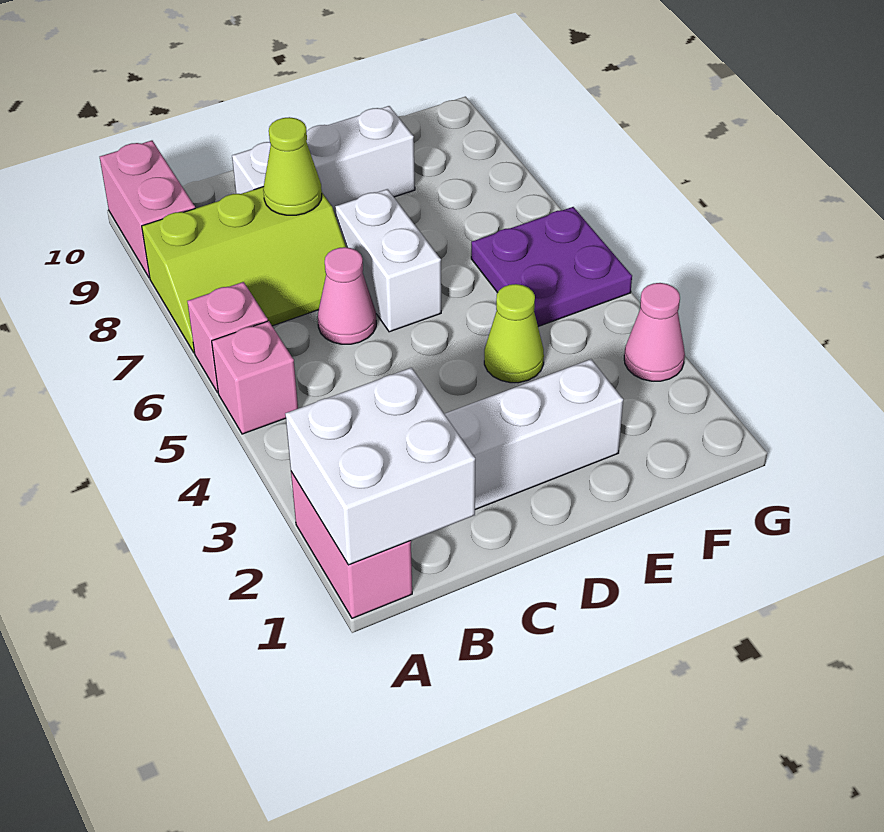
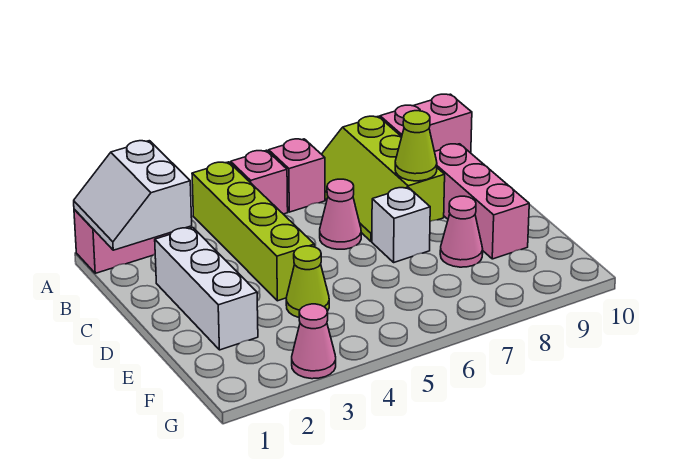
white 2x2 brick [285,368,475,565] -> white 2x2 slope [74,141,192,250]
none -> lime 1x4 brick [192,162,315,301]
white 1x3 brick [232,106,415,216] -> pink 1x3 brick [435,144,529,259]
white 1x2 brick [335,189,441,332] -> white 1x1 brick [372,187,430,262]
none -> pink 1x1 cone [440,196,483,267]
purple 2x2 plate [471,207,632,327] -> none

